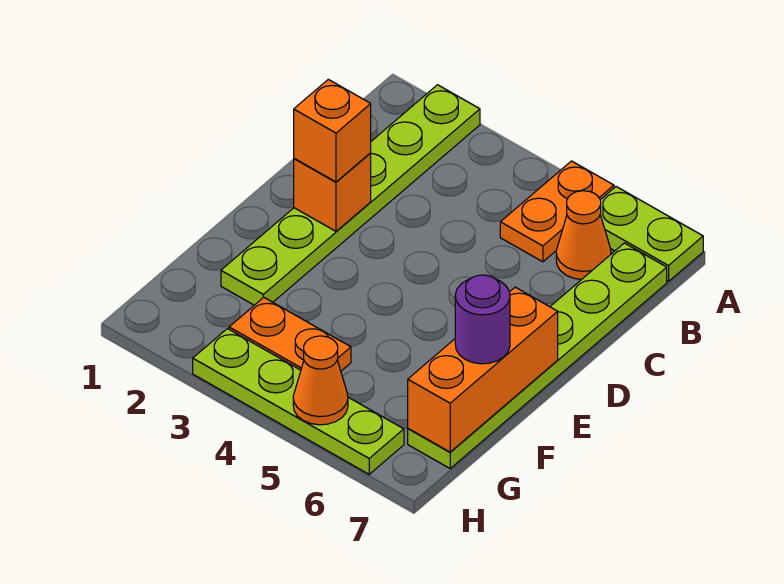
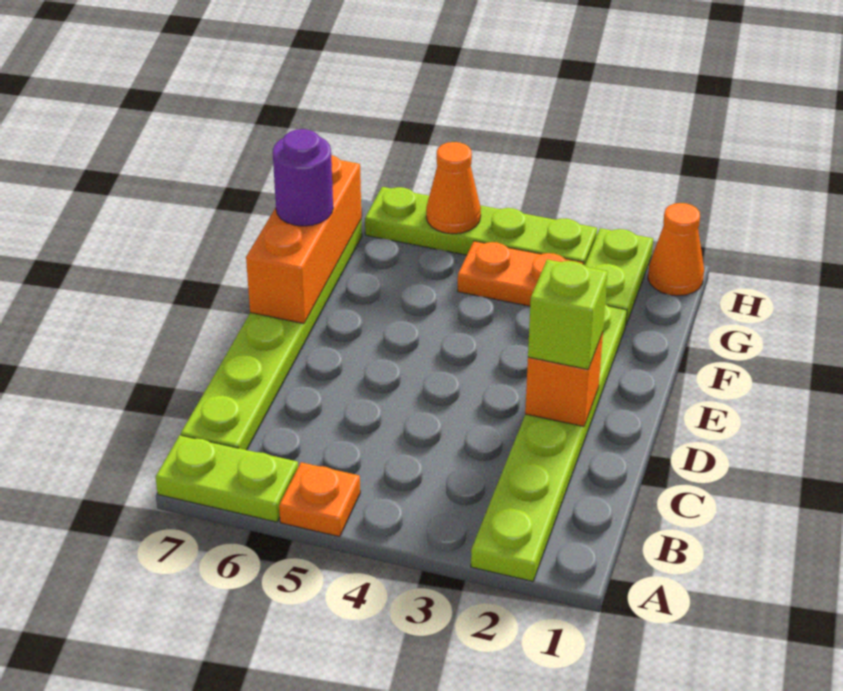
orange 1x2 plate [500,161,614,262] -> orange 1x1 plate [279,462,360,537]
orange 1x1 cone [556,191,611,280] -> orange 1x1 cone moved to [648,203,704,296]
orange 1x1 brick [294,79,371,182] -> lime 1x1 brick [528,259,608,369]
none -> lime 1x2 plate [585,228,653,325]

